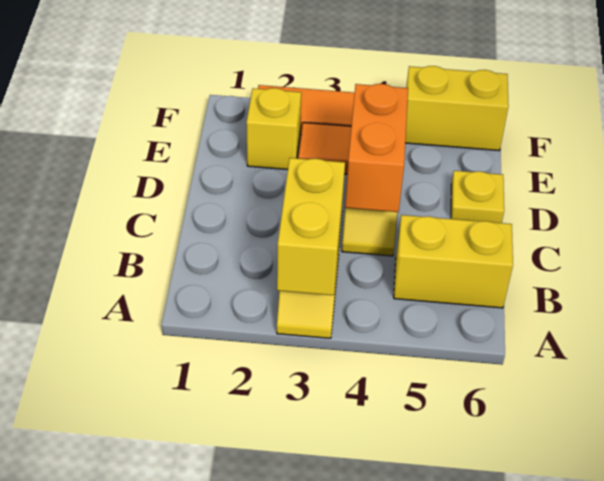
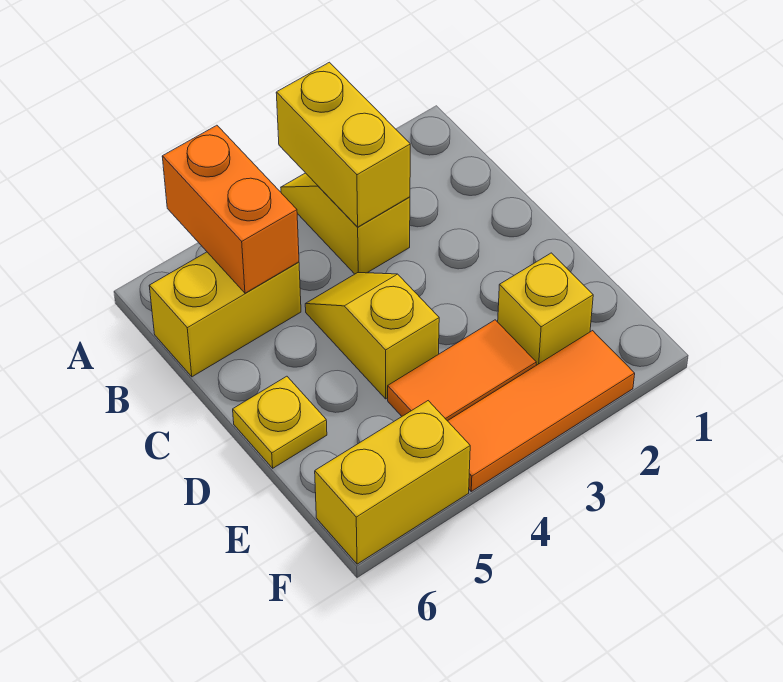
orange 1x2 brick [345,84,408,212] -> orange 1x2 brick moved to [162,125,299,293]

